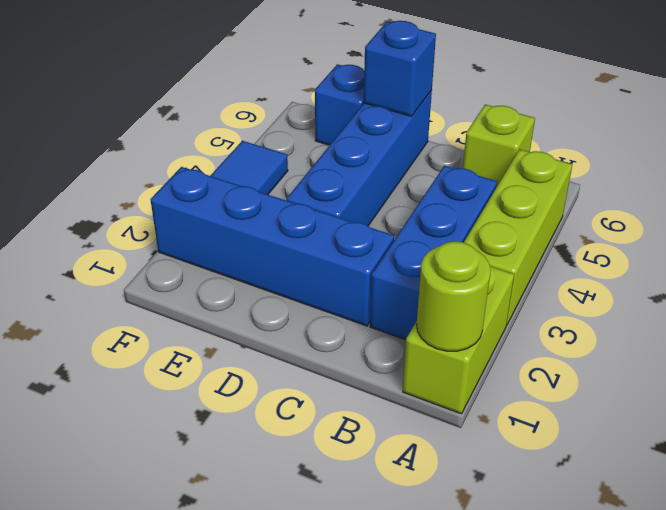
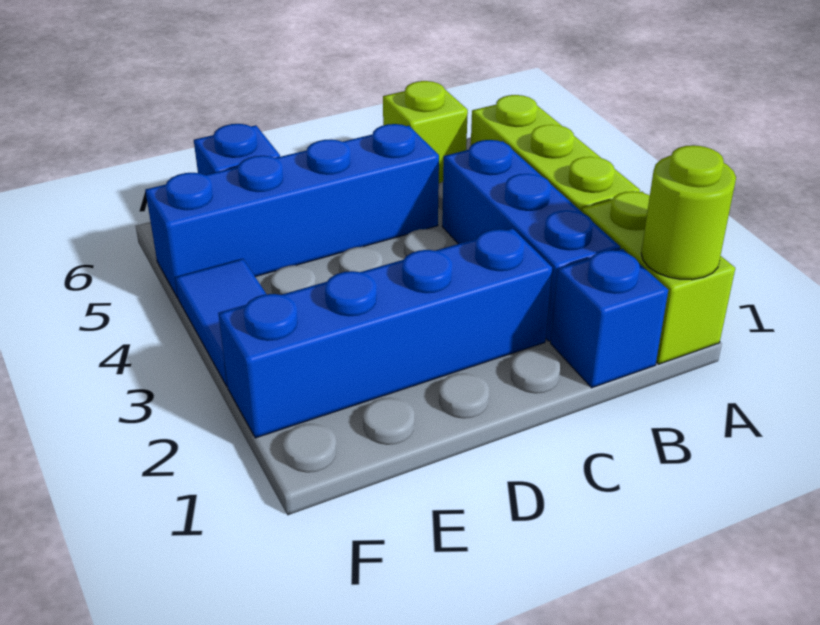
blue 1x4 brick [287,90,432,226] -> blue 1x4 brick turned to [145,124,439,298]
blue 1x1 brick [364,21,436,116] -> blue 1x1 brick moved to [551,249,668,388]

